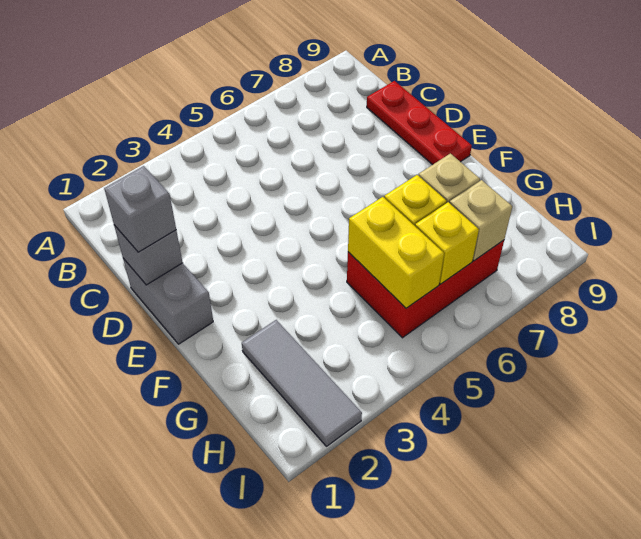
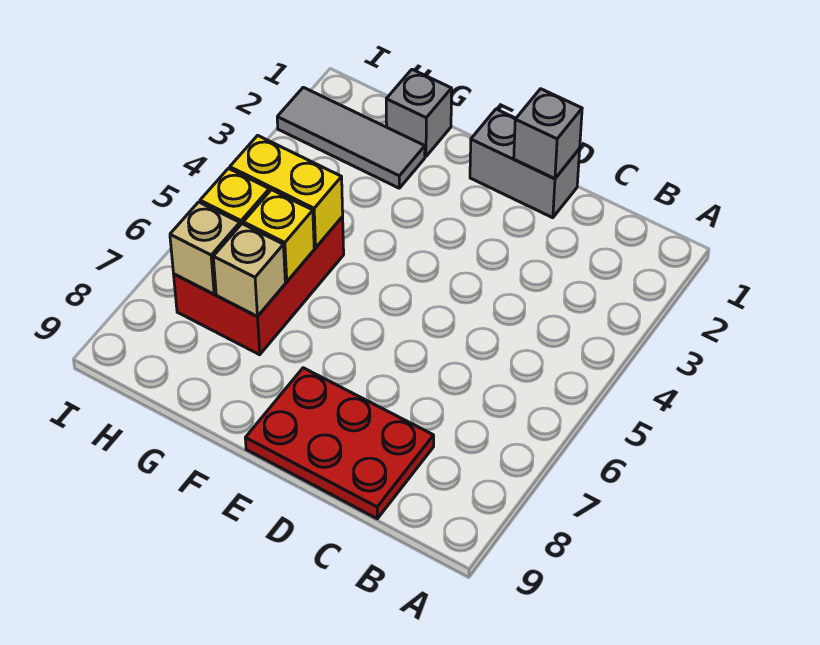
red 1x3 plate [367,81,472,165] -> red 2x3 plate [245,368,434,519]
grey 1x1 brick [104,166,176,252] -> grey 1x1 brick moved to [386,70,452,157]

